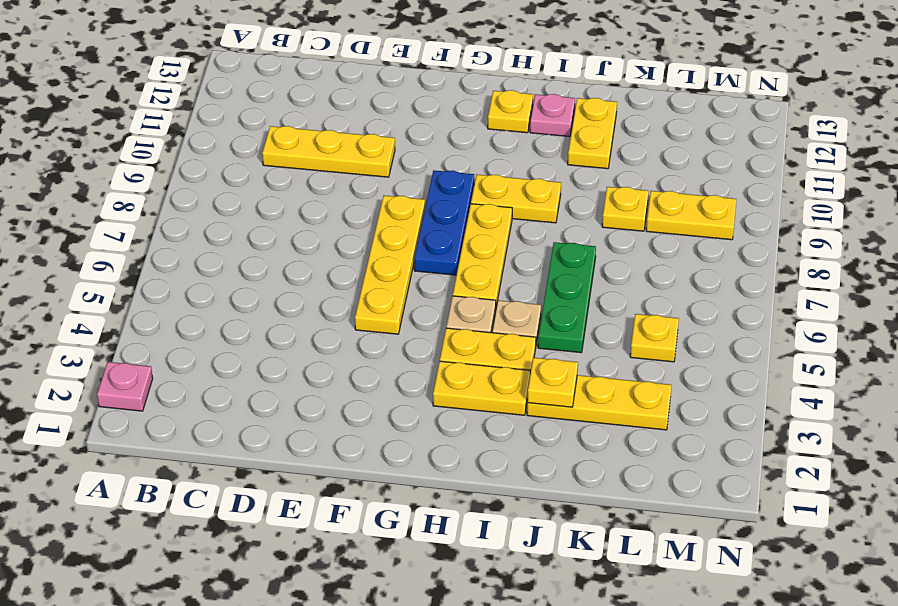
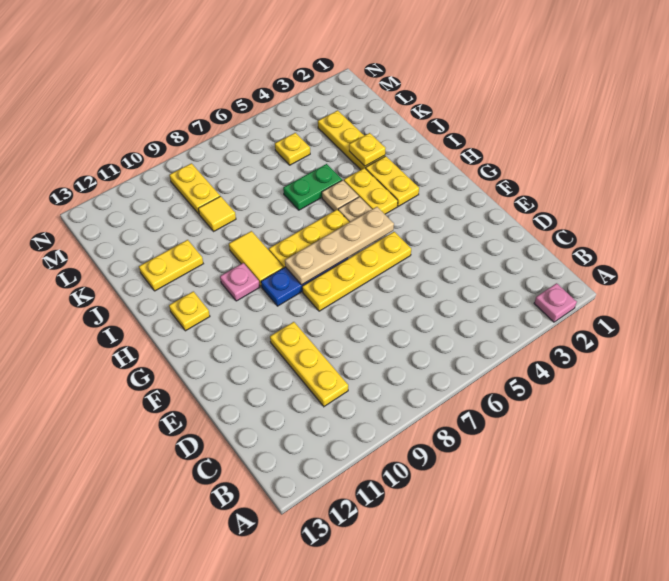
none -> tan 1x4 plate [285,207,394,285]
yellow 1x2 plate [471,175,561,223] -> yellow 1x2 tile [229,231,283,286]
pink 1x1 plate [530,94,575,137] -> pink 1x1 plate moved to [220,263,260,301]
green 1x3 plate [538,242,596,353] -> green 1x2 plate [283,164,342,210]
yellow 1x1 plate [602,187,648,231] -> yellow 1x1 tile [198,196,236,231]

